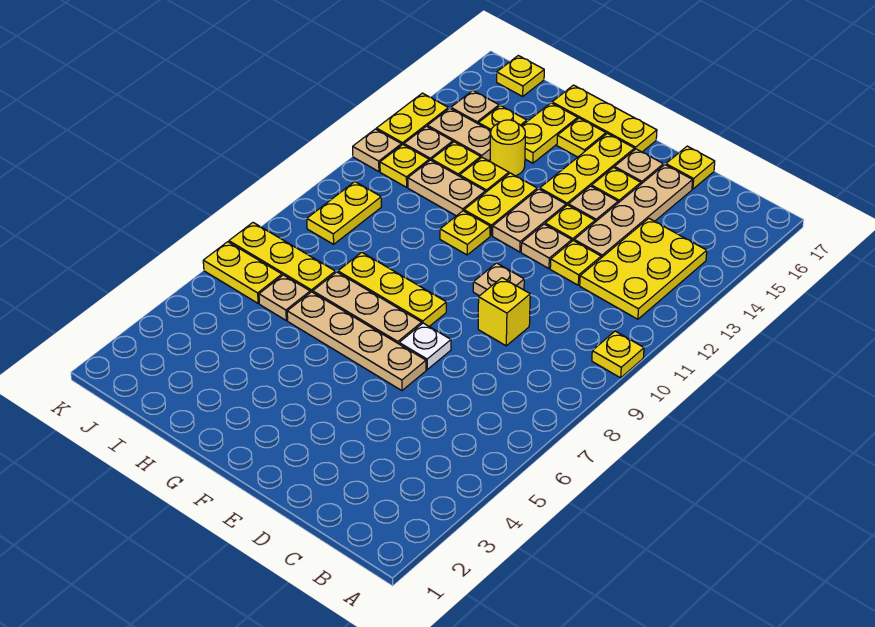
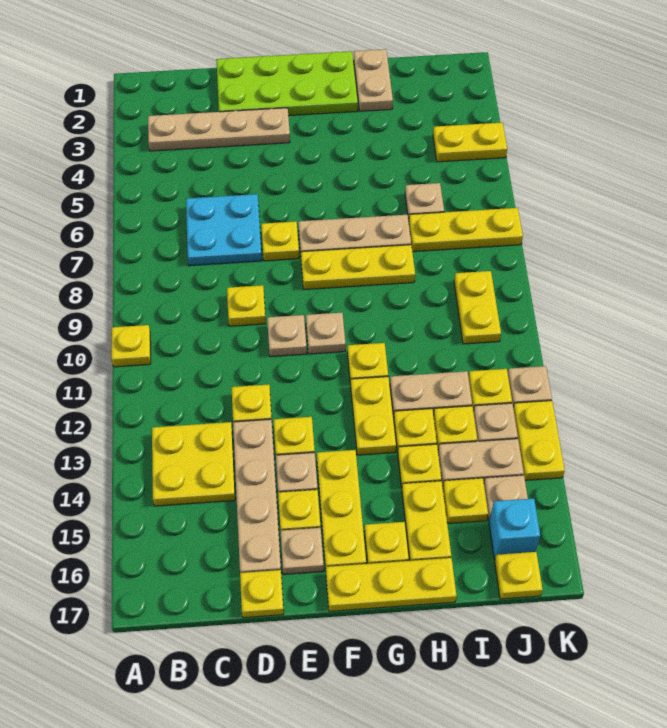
yellow 2x3 plate [580,218,707,319] -> yellow 2x2 plate [152,422,235,506]
none -> cyan 2x2 plate [186,194,262,266]
none -> lime 2x4 plate [216,51,358,116]
yellow 1x1 brick [478,278,530,346] -> yellow 1x1 plate [227,285,266,326]
tan 1x4 plate [287,292,426,391] -> tan 1x4 plate moved to [148,108,290,151]
white 1x1 plate [399,323,451,370] -> yellow 1x1 plate [261,221,299,261]
tan 1x1 plate [521,224,572,269] -> tan 1x1 plate moved to [306,313,346,354]
tan 1x2 plate [493,189,566,252] -> tan 1x2 plate moved to [354,49,393,111]
yellow 1x1 round brick [490,120,525,176] -> yellow 1x1 plate [398,444,442,487]
yellow 1x2 plate [203,242,282,303] -> yellow 1x2 plate moved to [433,123,507,162]
none -> cyan 1x1 brick [489,499,540,559]

